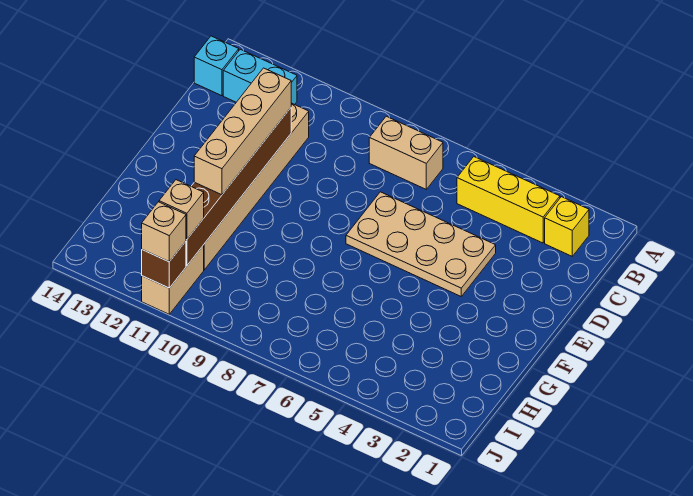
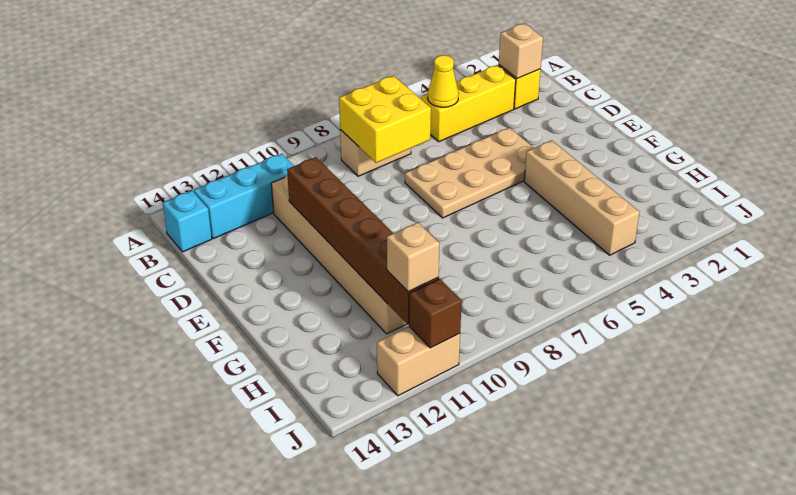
none -> yellow 1x1 cone [428,55,459,107]
none -> yellow 2x2 brick [339,76,431,163]
cyan 1x2 brick [223,49,297,105] -> cyan 1x3 brick [194,154,294,239]
tan 1x4 brick [194,68,291,195] -> tan 1x4 brick moved to [524,140,640,255]
tan 1x2 brick [142,245,204,314] -> tan 1x2 brick turned to [377,327,460,396]
tan 1x1 brick [142,202,186,262] -> tan 1x1 brick moved to [499,23,543,79]

